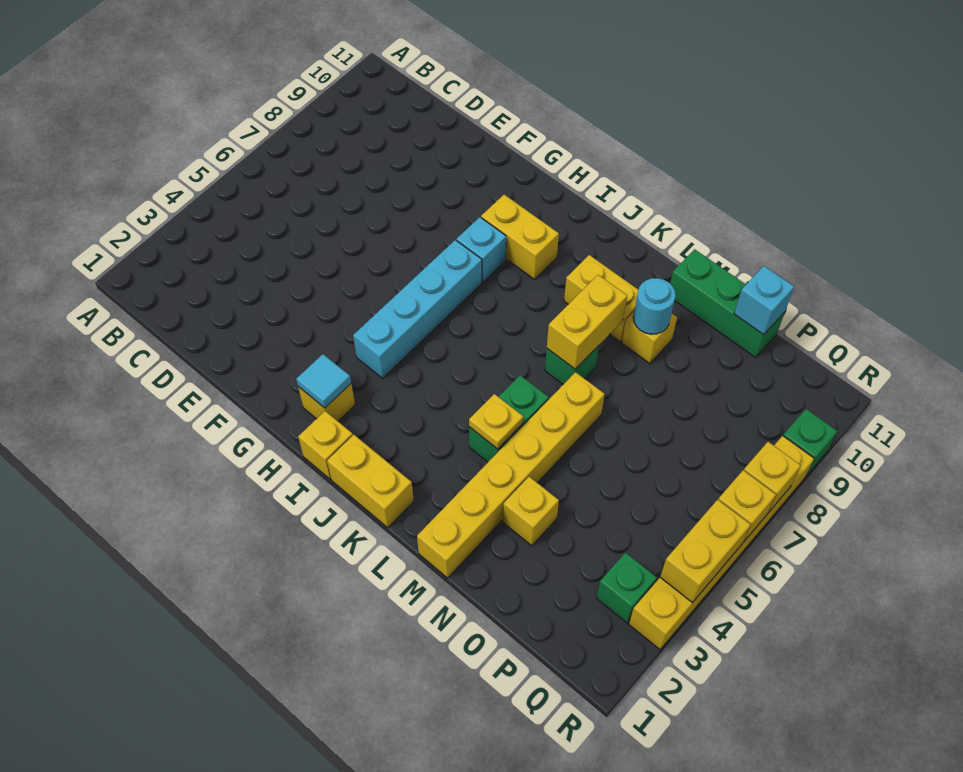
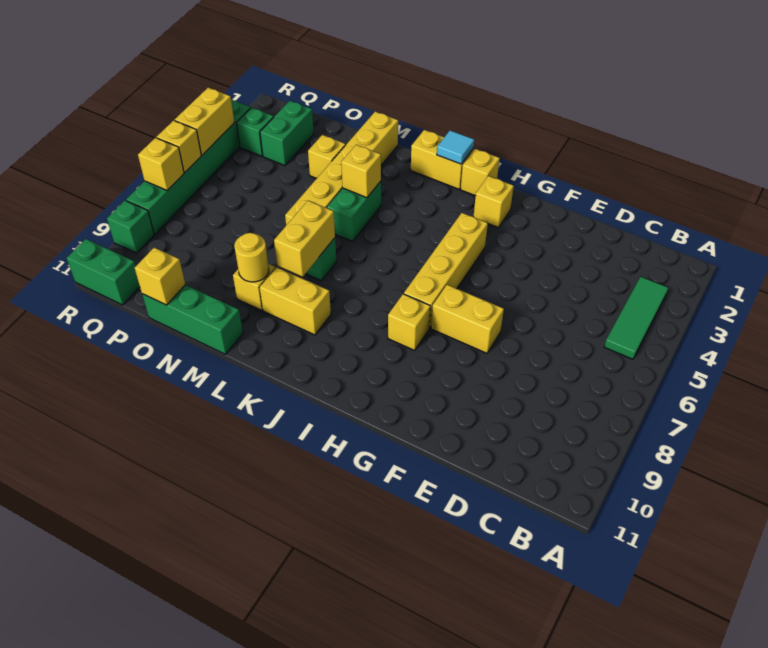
none -> green 1x3 tile [604,277,668,359]
cyan 1x1 tile [296,354,351,408] -> cyan 1x1 tile moved to [437,130,474,164]
cyan 1x4 brick [353,240,482,378] -> yellow 1x4 brick [404,213,488,328]
cyan 1x1 brick [456,217,506,282] -> yellow 1x1 brick [388,294,430,350]
yellow 1x2 brick [481,195,559,279] -> yellow 1x2 brick moved to [431,285,504,353]
yellow 1x1 plate [469,394,523,449] -> yellow 1x1 brick [341,145,381,198]
cyan 1x1 round brick [633,278,676,334] -> yellow 1x1 round brick [234,233,269,282]
cyan 1x1 brick [734,266,794,335] -> yellow 1x1 brick [135,248,185,305]
none -> green 1x2 brick [260,101,314,166]
none -> green 1x2 brick [67,239,140,305]
yellow 1x6 brick [629,436,814,649] -> green 1x6 brick [126,100,250,234]

